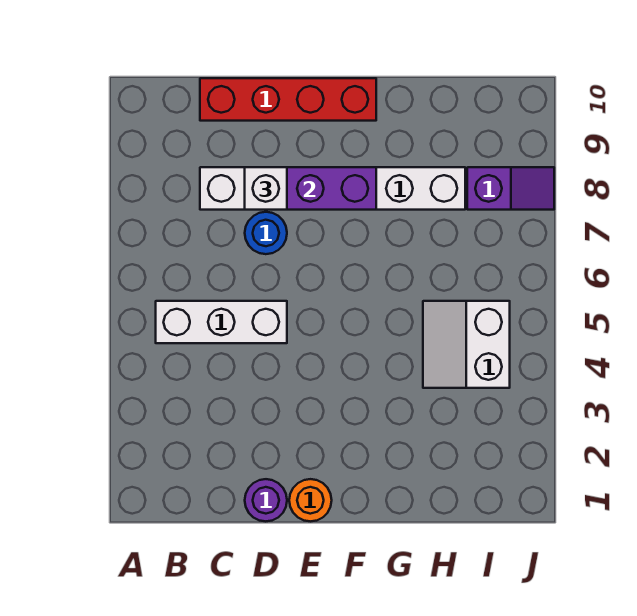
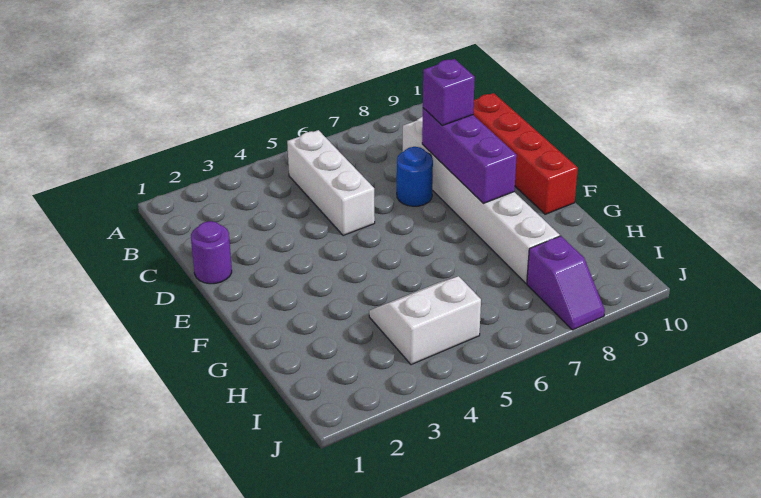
white 1x1 brick [245,167,287,210] -> purple 1x1 brick [423,59,475,125]
orange 1x1 round brick [289,479,332,521] -> none

